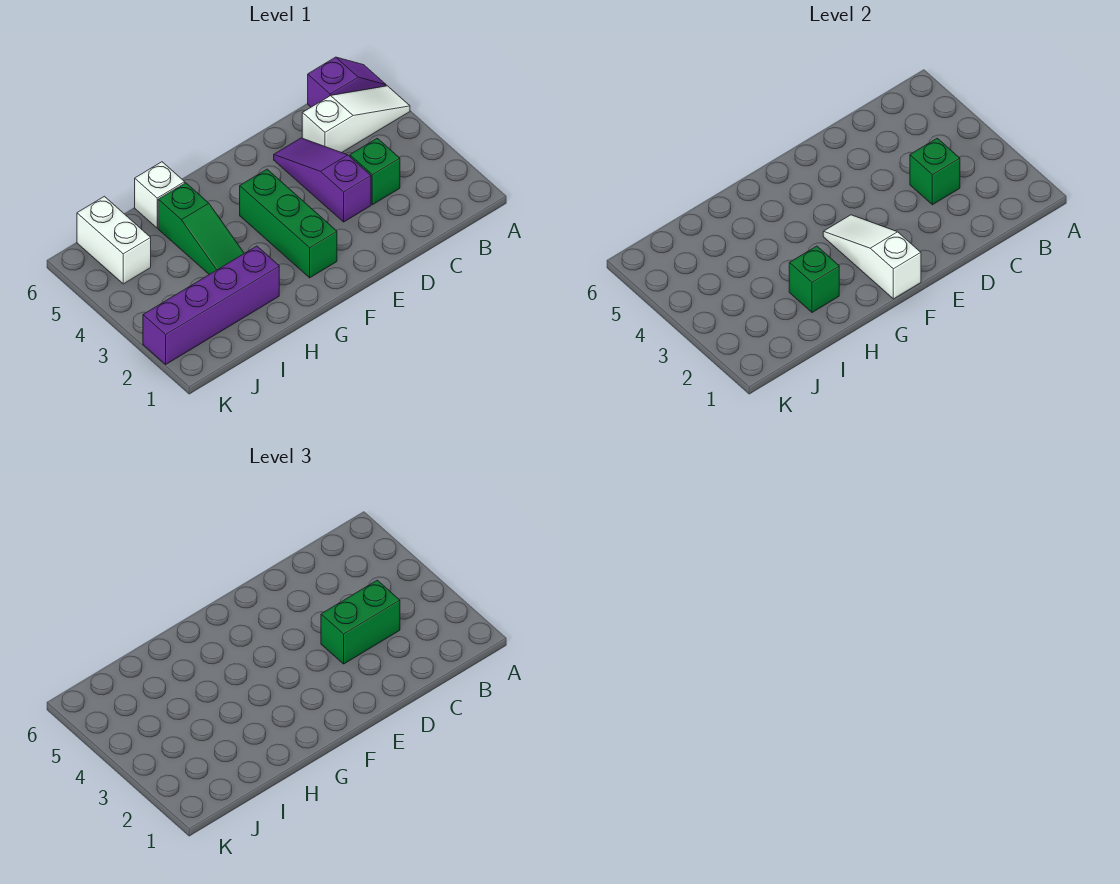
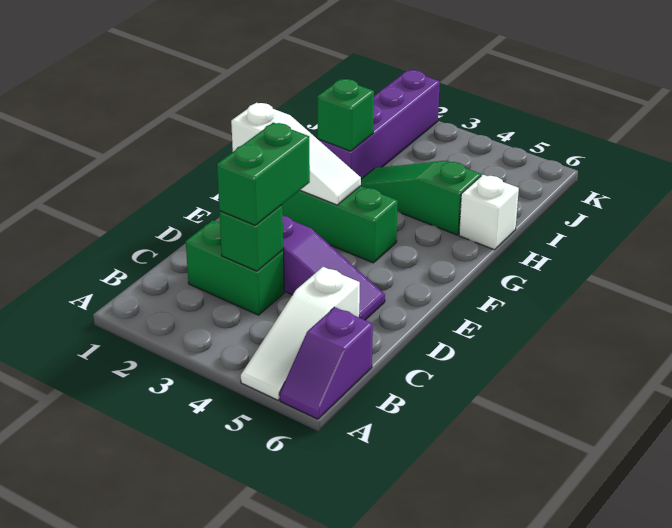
green 1x1 brick [350,138,400,205] -> green 1x2 brick [186,220,284,315]
white 1x2 brick [77,196,151,284] -> none

